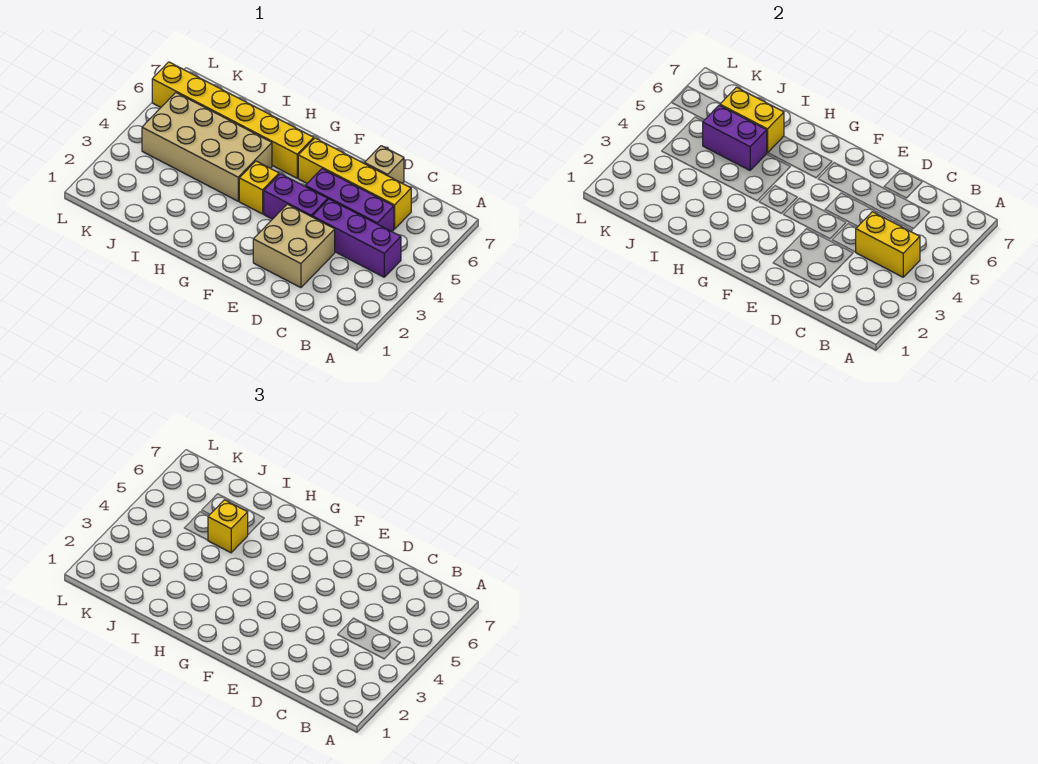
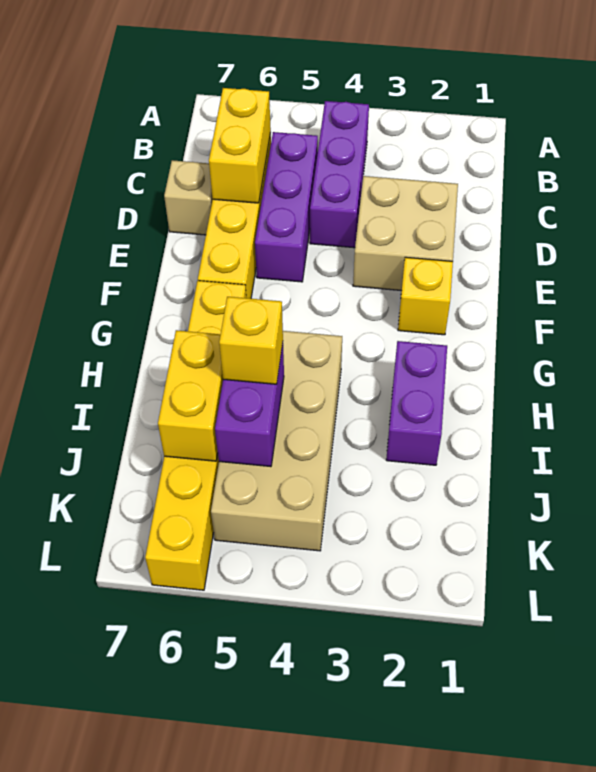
yellow 1x2 brick [856,212,920,277] -> yellow 1x2 brick moved to [209,88,271,203]
purple 1x2 brick [264,174,328,219] -> purple 1x2 brick moved to [386,341,447,465]
yellow 1x1 brick [239,161,279,214] -> yellow 1x1 brick moved to [398,257,453,335]

